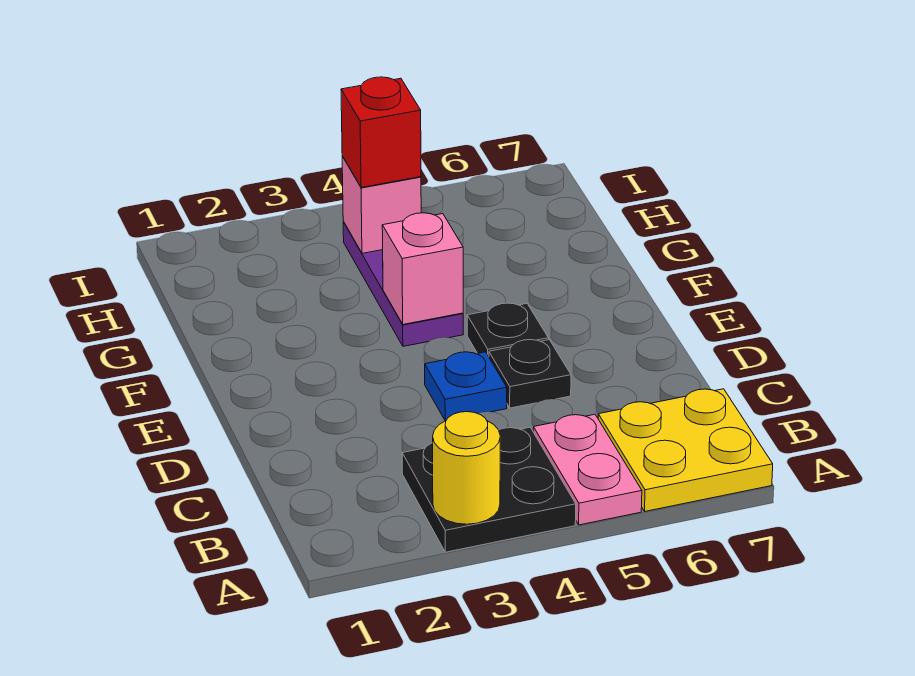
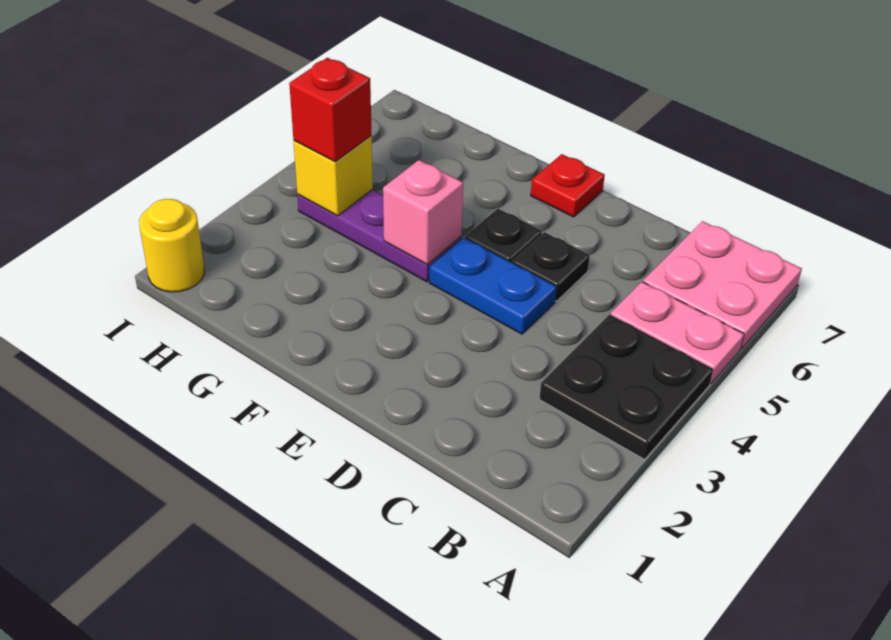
yellow 1x1 round brick [433,412,500,524] -> yellow 1x1 round brick moved to [139,199,204,292]
yellow 2x2 plate [598,389,773,511] -> pink 2x2 plate [643,221,802,349]
blue 1x1 plate [425,352,507,421] -> blue 1x2 plate [429,238,557,334]
none -> red 1x1 plate [531,154,605,217]
pink 1x1 brick [342,156,421,253] -> yellow 1x1 brick [294,136,373,216]

